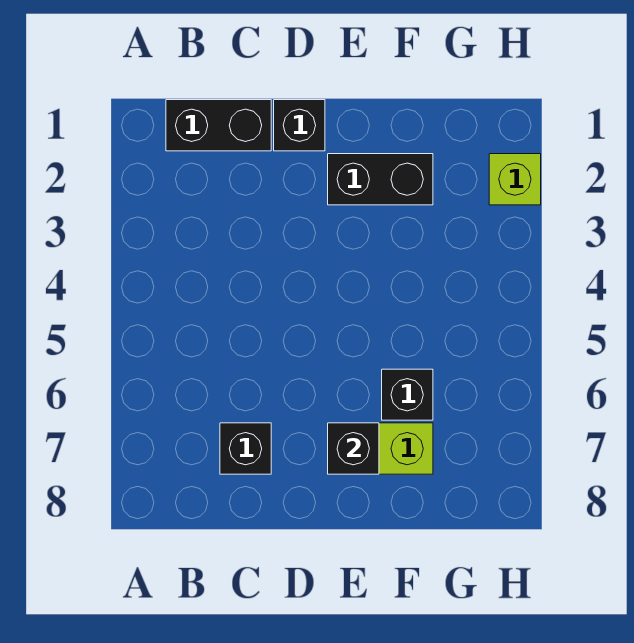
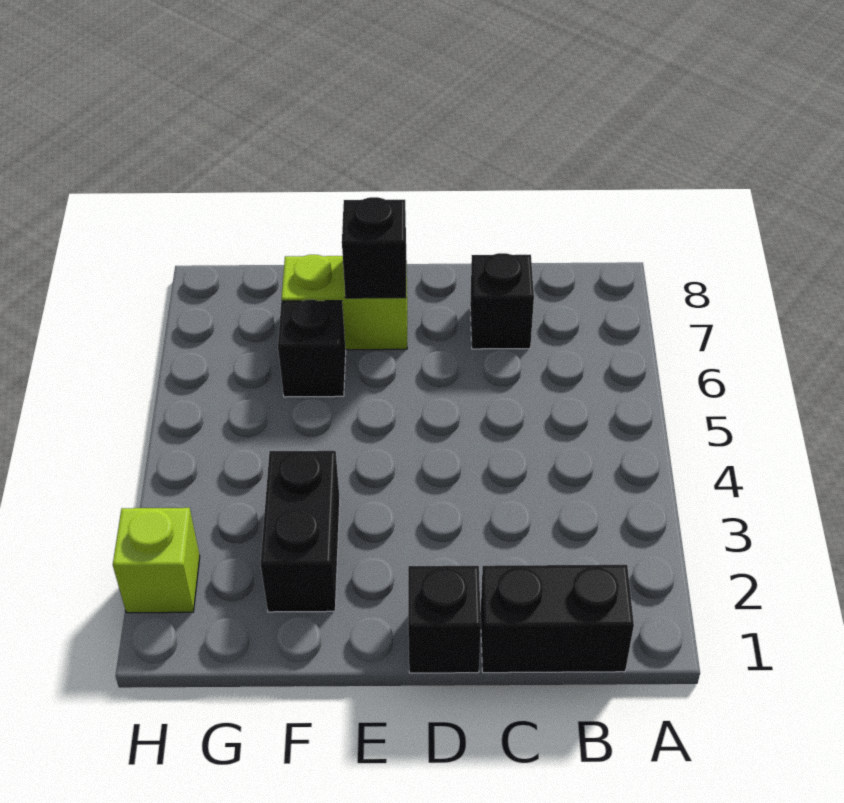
black 1x2 brick [328,154,433,205] -> black 1x2 brick turned to [260,451,340,612]

